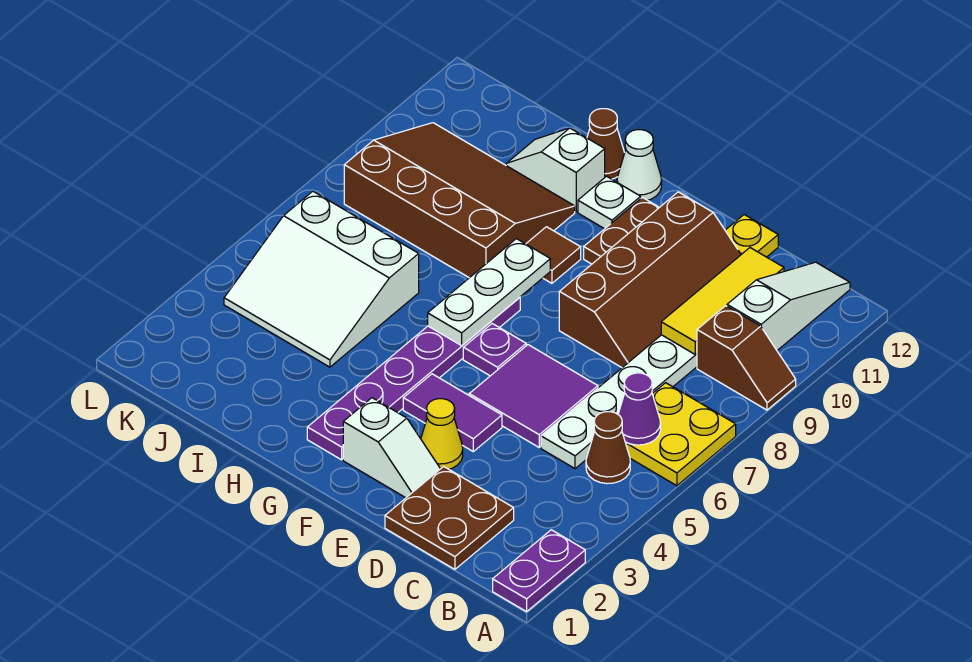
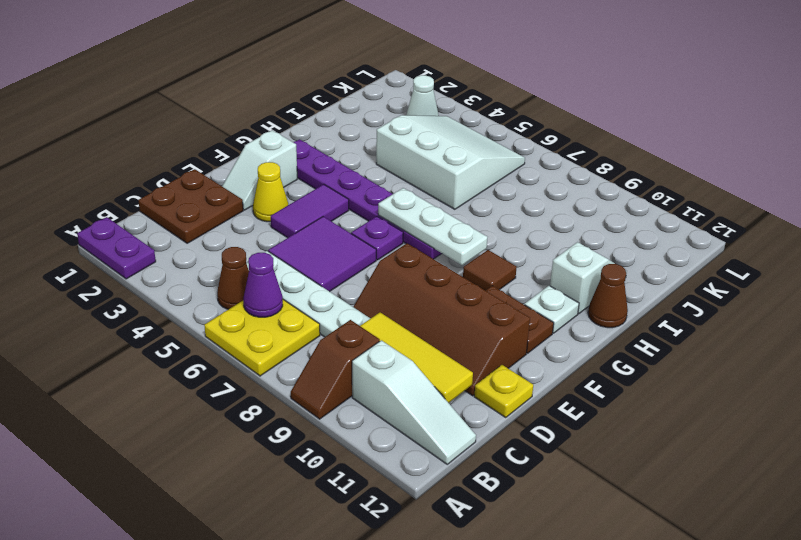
white 1x1 cone [617,130,662,200] -> white 1x1 cone moved to [406,75,439,116]
brown 3x4 slope [344,123,575,278] -> none
white 3x3 slope [224,191,419,367] -> white 3x3 slope turned to [376,115,525,209]

